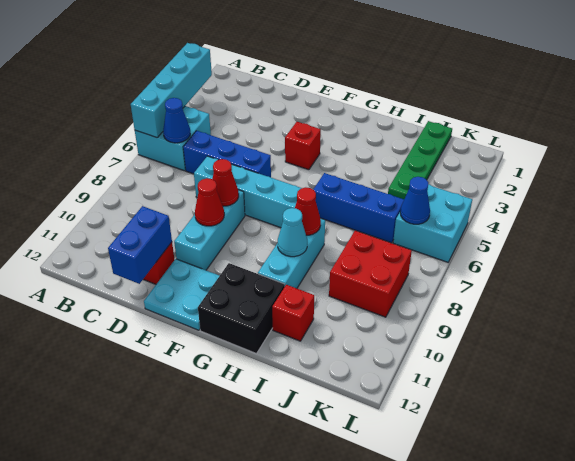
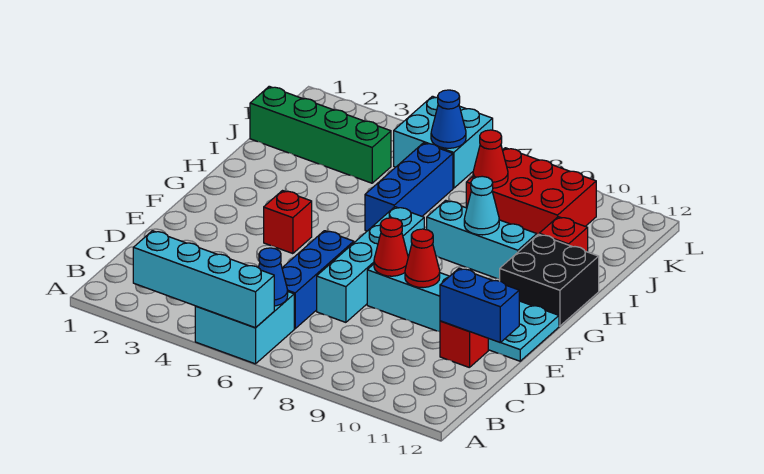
red 1x1 cone [295,187,321,235] -> red 1x1 cone moved to [473,130,508,188]
green 1x4 plate [388,121,452,199] -> green 1x4 brick [250,86,391,183]
red 2x2 brick [329,230,412,317] -> red 2x3 brick [466,148,596,235]

